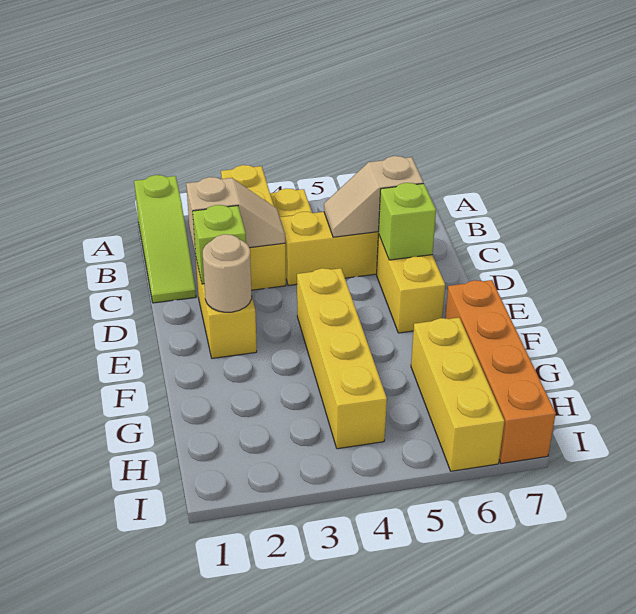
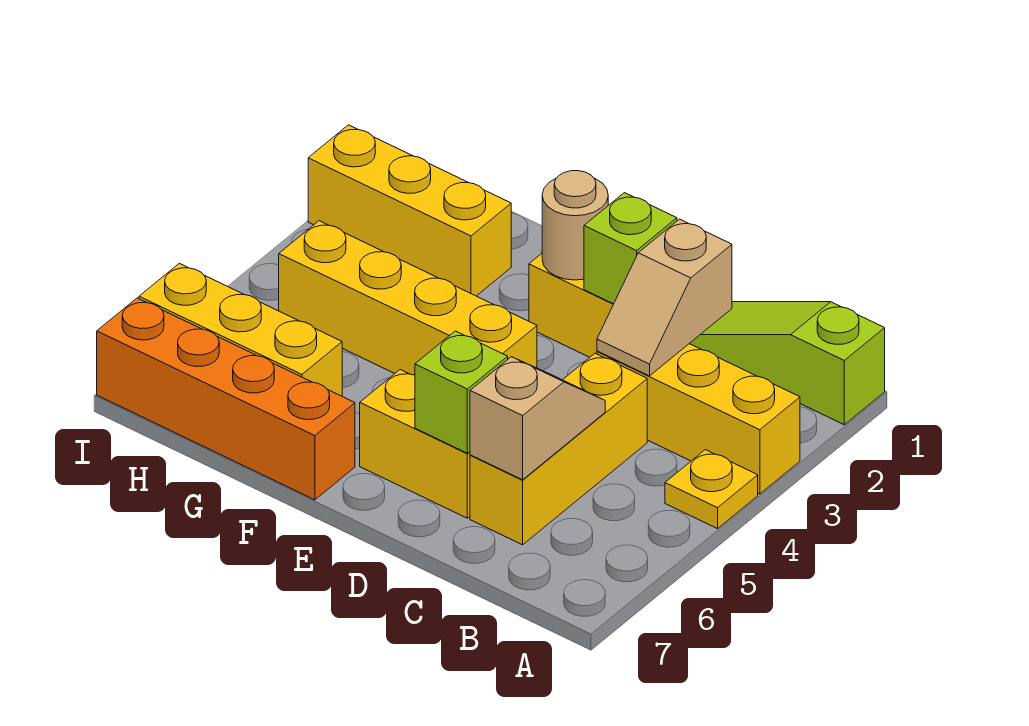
none -> yellow 1x3 brick [308,125,511,296]

